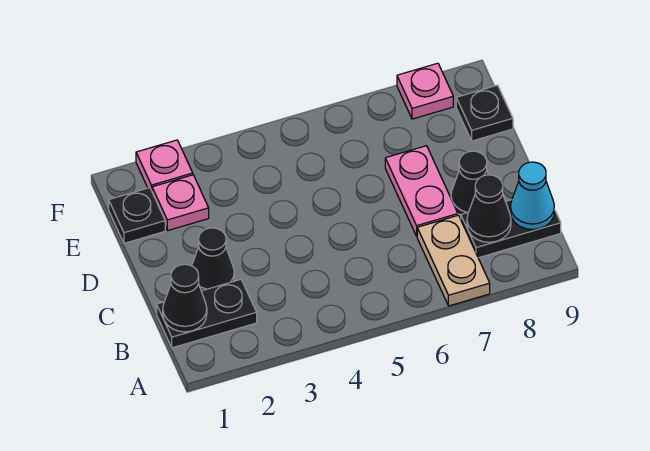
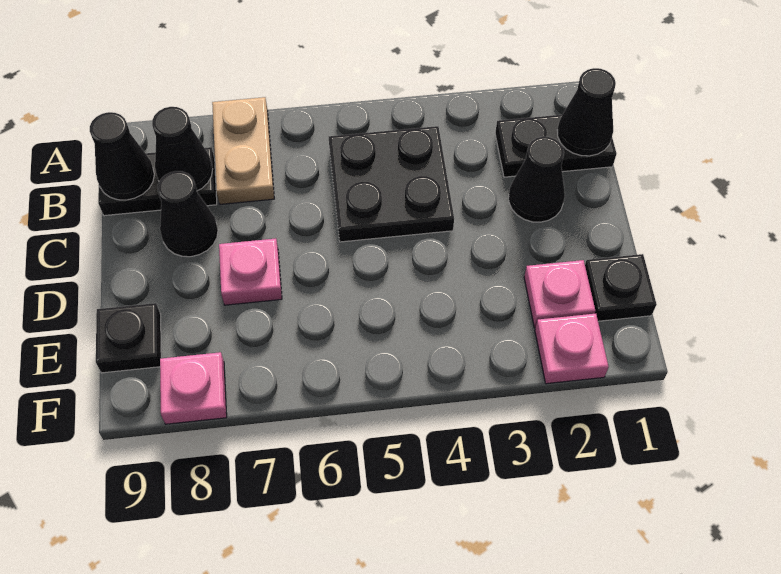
none -> black 2x2 plate [329,126,454,242]
cyan 1x1 cone [510,162,554,230] -> black 1x1 cone [90,112,154,200]
pink 1x2 plate [385,146,458,236] -> pink 1x1 plate [219,238,282,305]

